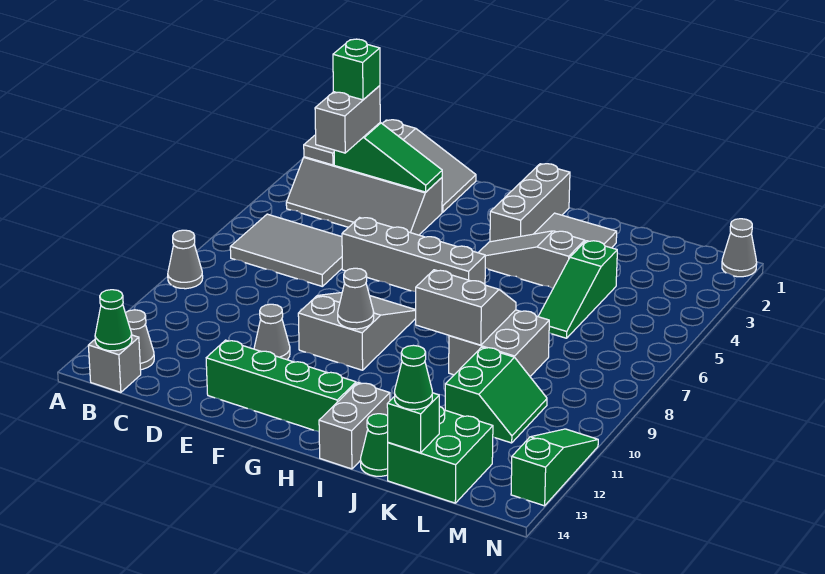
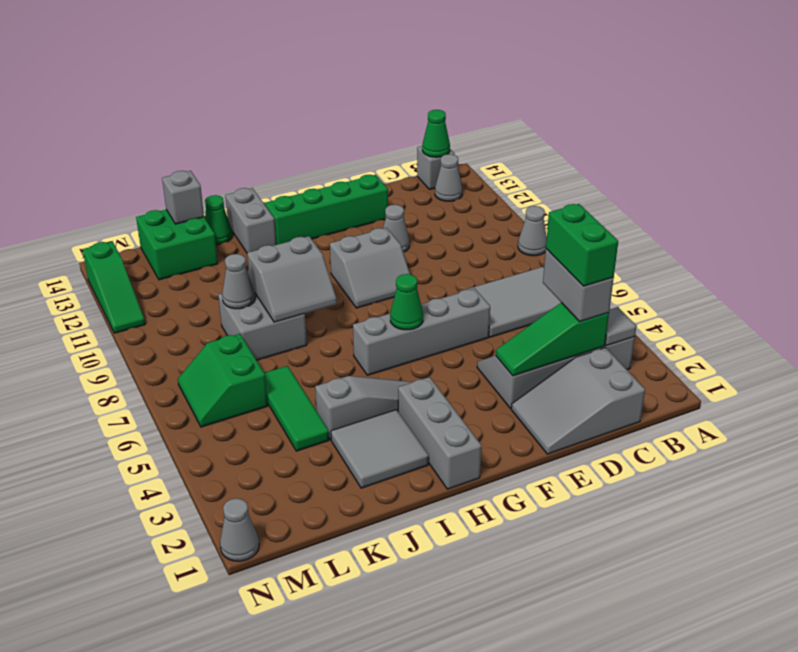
green 1x1 brick [333,39,380,100] -> green 1x2 brick [546,204,618,286]
grey 2x3 slope [298,293,416,370] -> grey 2x2 slope [330,228,410,308]
grey 1x1 cone [338,268,374,329] -> grey 1x1 cone moved to [222,254,255,309]
green 1x3 slope [538,241,617,338] -> green 1x3 tile [265,366,329,451]
green 2x2 slope [445,347,547,443] -> green 2x2 slope moved to [178,334,268,427]
green 1x1 brick [387,393,439,453] -> grey 1x1 brick [162,171,204,224]
green 1x1 cone [395,345,432,410] -> green 1x1 cone moved to [390,274,423,330]

